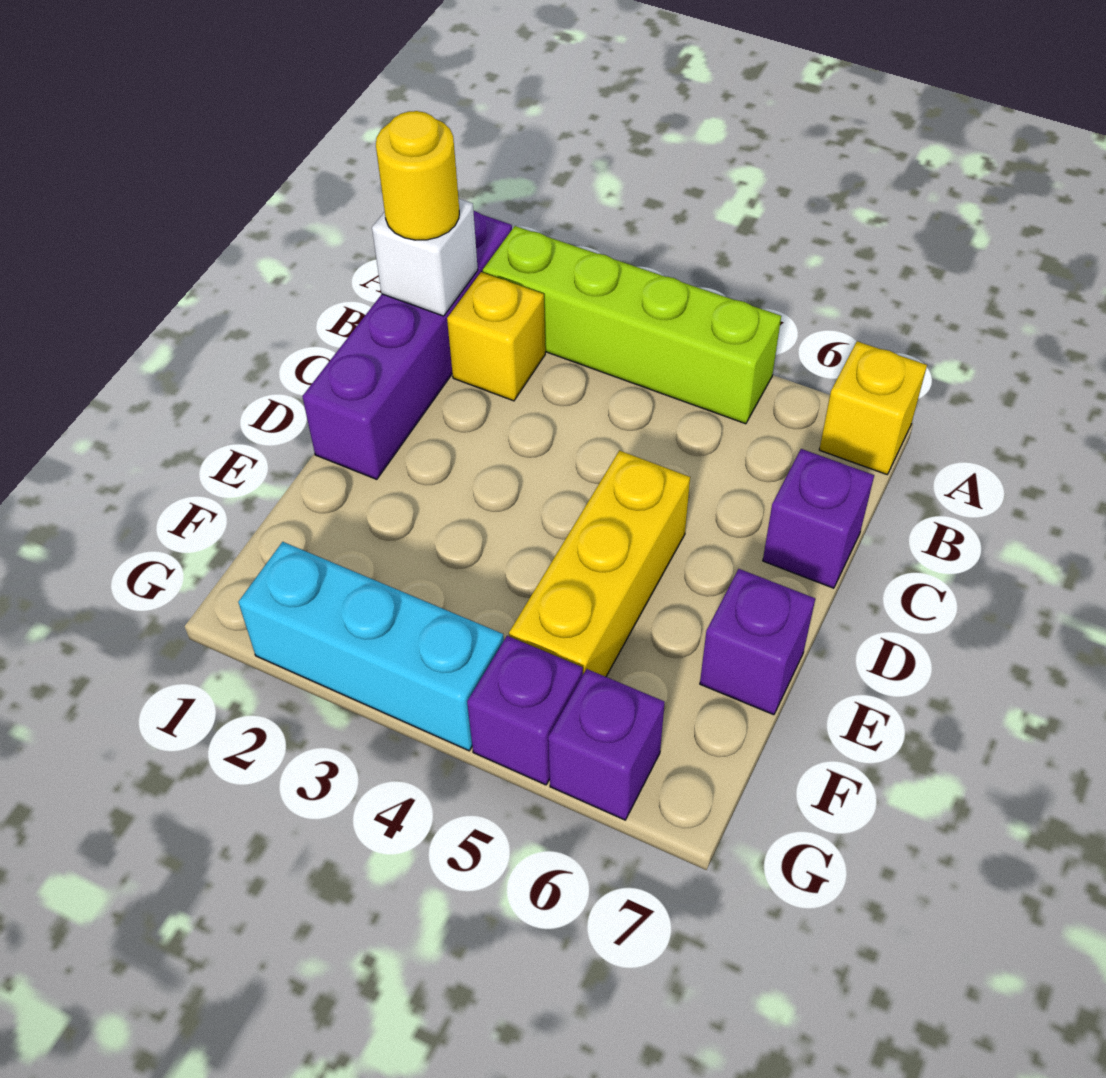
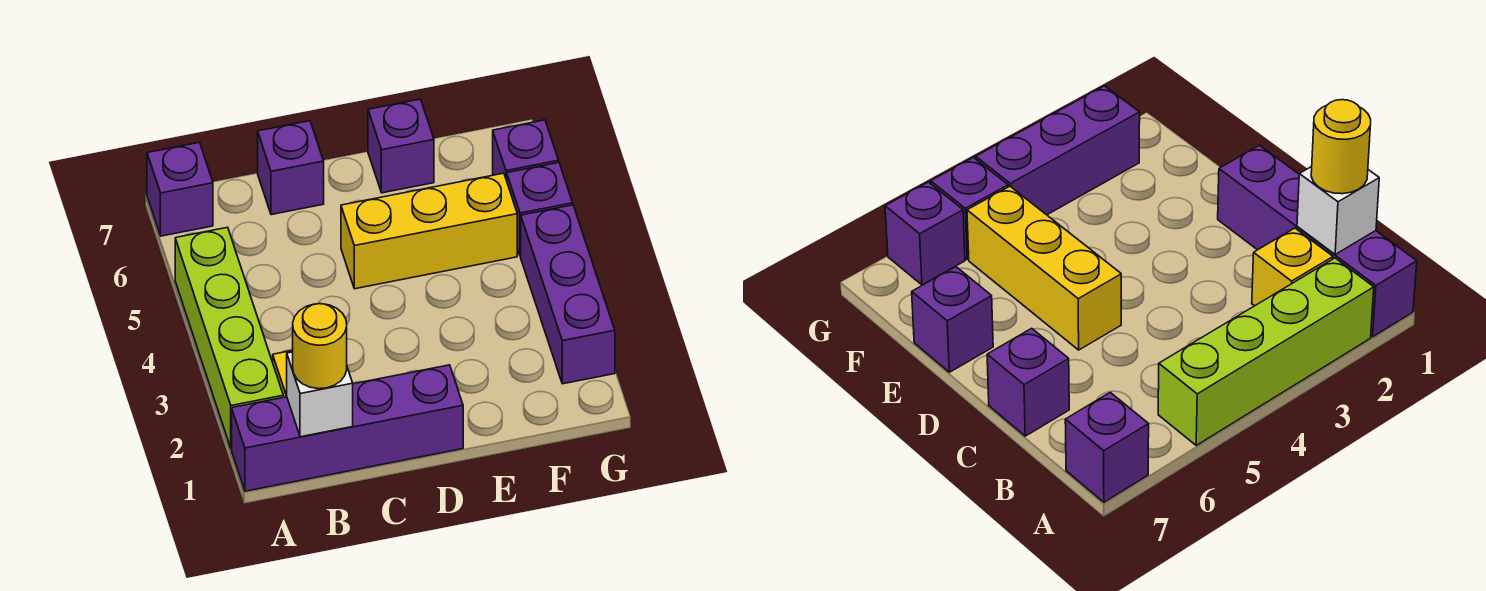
yellow 1x1 brick [819,341,927,475] -> purple 1x1 brick [147,142,213,236]
cyan 1x3 brick [238,542,504,751] -> purple 1x3 brick [521,205,615,384]

